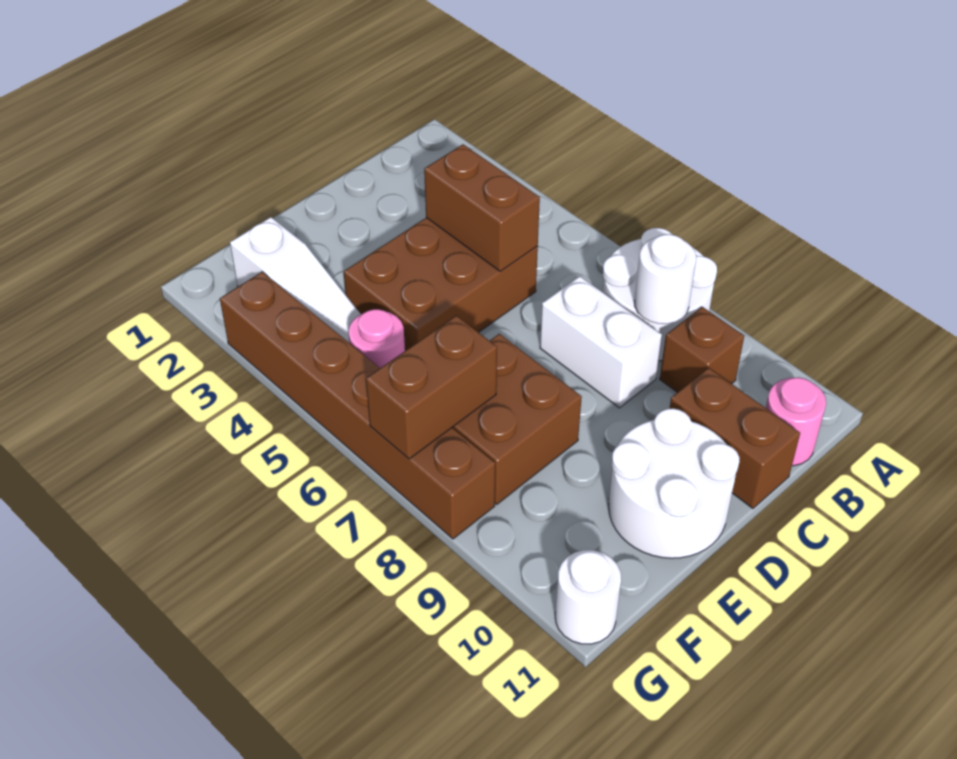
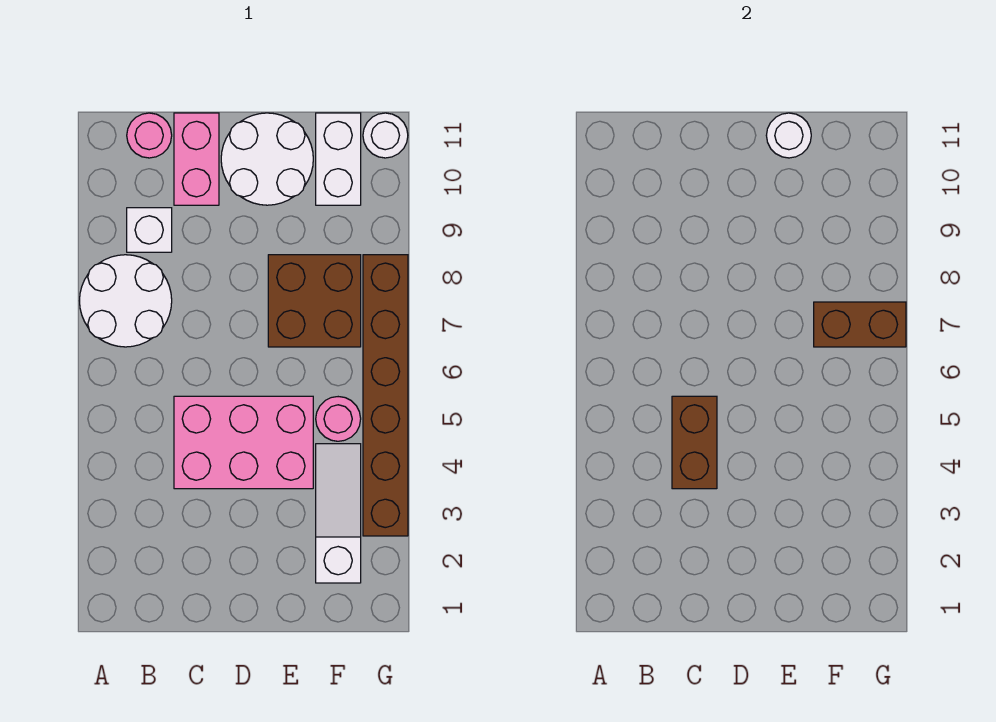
white 1x1 round brick [634,234,696,324] -> white 1x1 round brick moved to [766,113,811,158]
brown 1x1 brick [660,307,744,392] -> white 1x1 brick [127,208,172,252]
brown 2x3 brick [344,218,538,351] -> pink 2x3 brick [174,396,313,489]
white 1x2 brick [540,276,662,408] -> white 1x2 brick moved to [316,113,361,205]
brown 1x2 brick [669,368,800,508] -> pink 1x2 brick [174,113,219,205]

